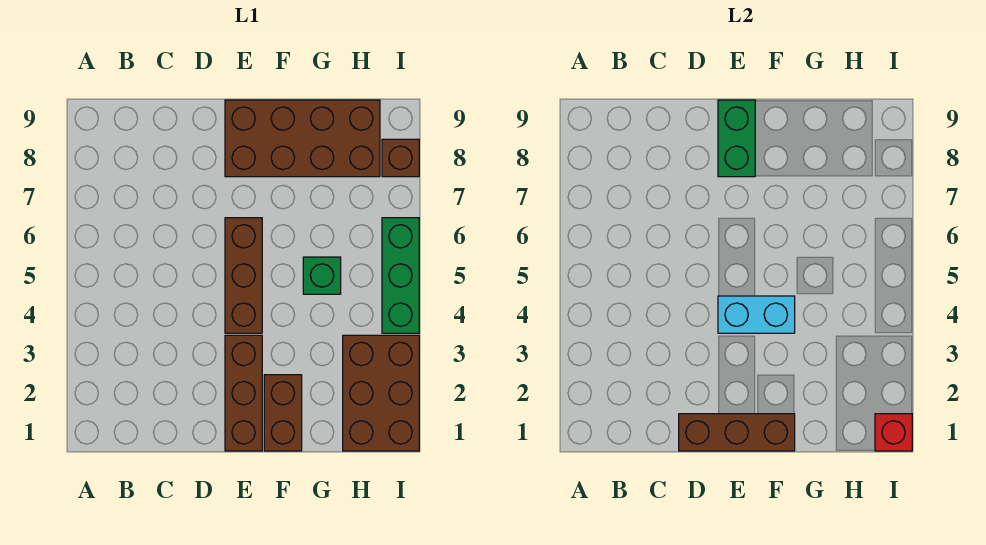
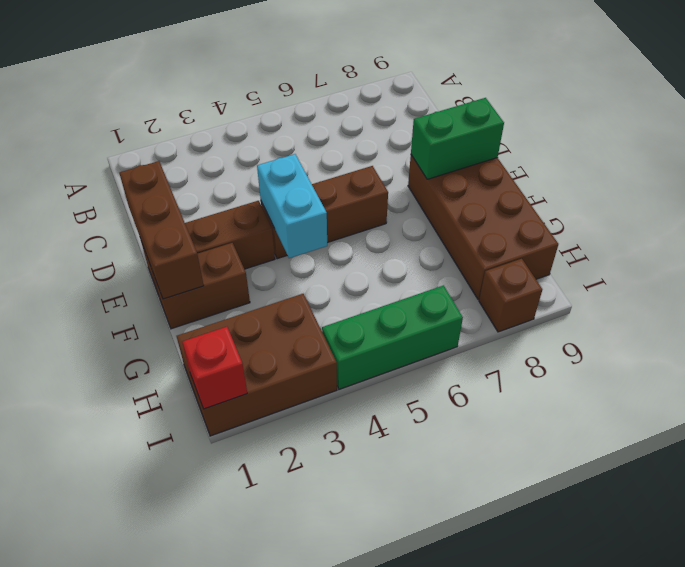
green 1x1 brick [303,257,341,294] -> none

